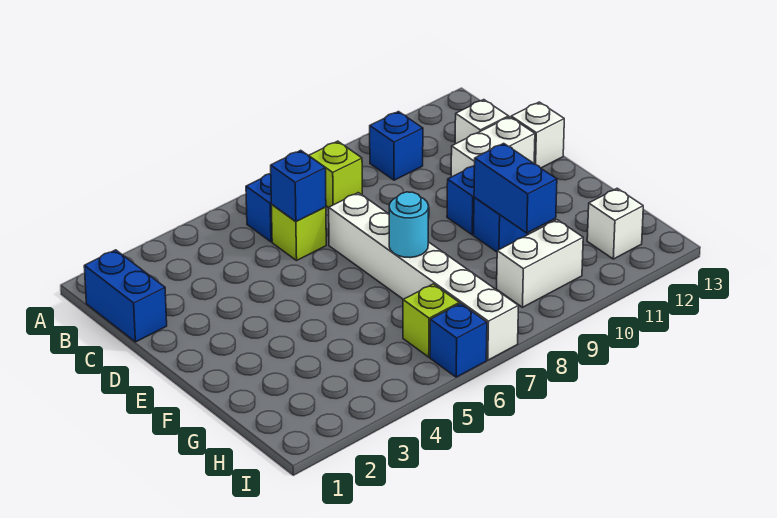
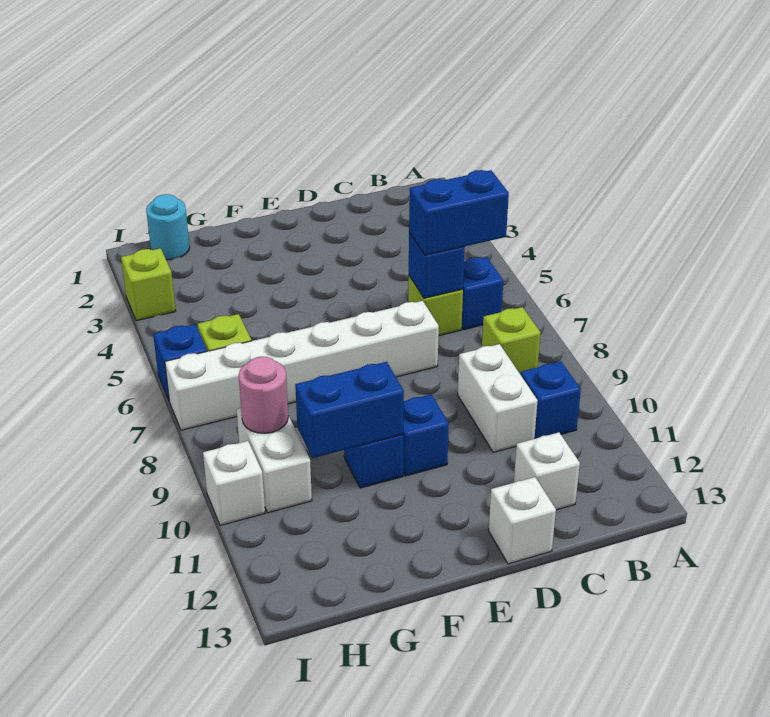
blue 1x2 brick [84,250,167,342] -> blue 1x2 brick moved to [409,170,509,255]
white 1x2 brick [451,117,535,177] -> white 1x2 brick moved to [458,344,538,452]
cyan 1x1 round brick [389,192,429,258] -> cyan 1x1 round brick moved to [146,194,190,260]
none -> pink 1x1 round brick [239,357,288,433]
white 1x1 brick [587,188,643,259] -> white 1x1 brick moved to [203,441,265,525]
none -> lime 1x1 brick [121,248,176,321]

